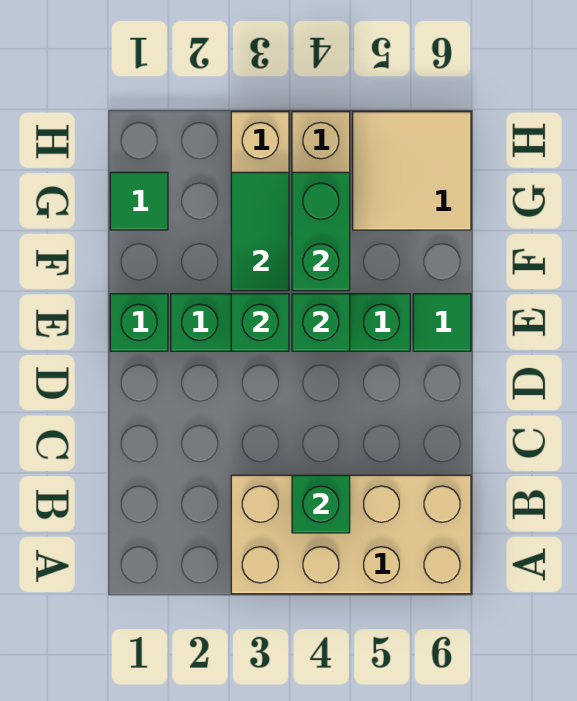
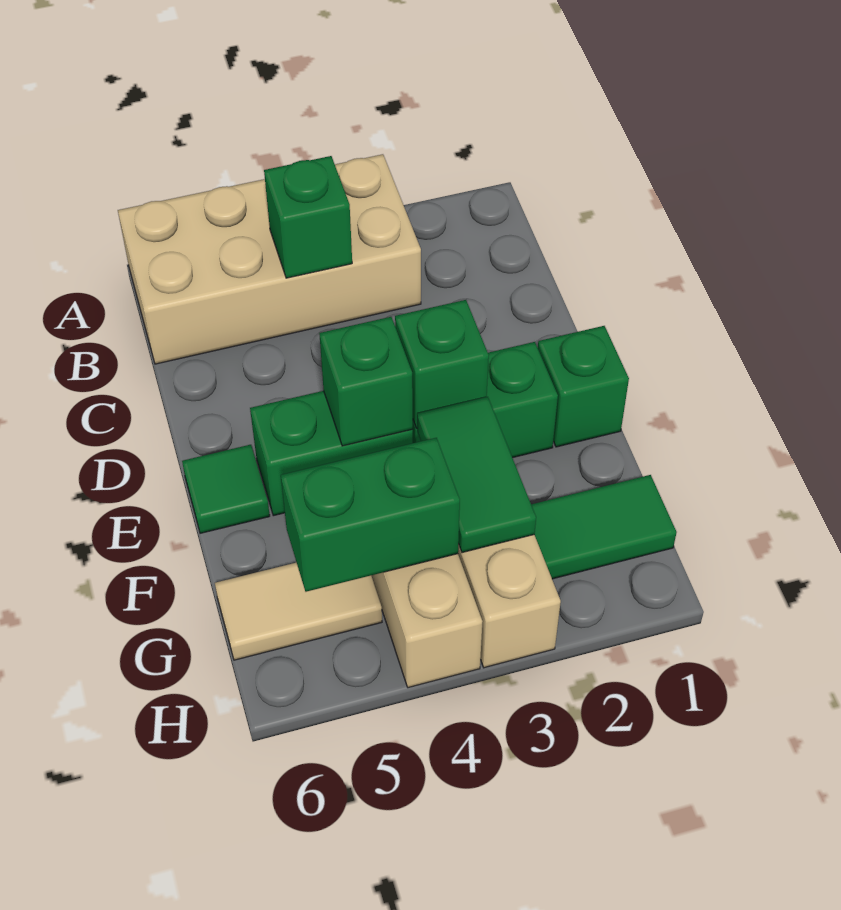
green 1x2 brick [292,172,350,291] -> green 1x2 brick turned to [281,438,460,592]
green 1x1 tile [110,172,168,230] -> green 1x2 tile [531,475,677,579]
tan 2x2 tile [353,112,471,230] -> tan 1x2 tile [215,562,382,660]

